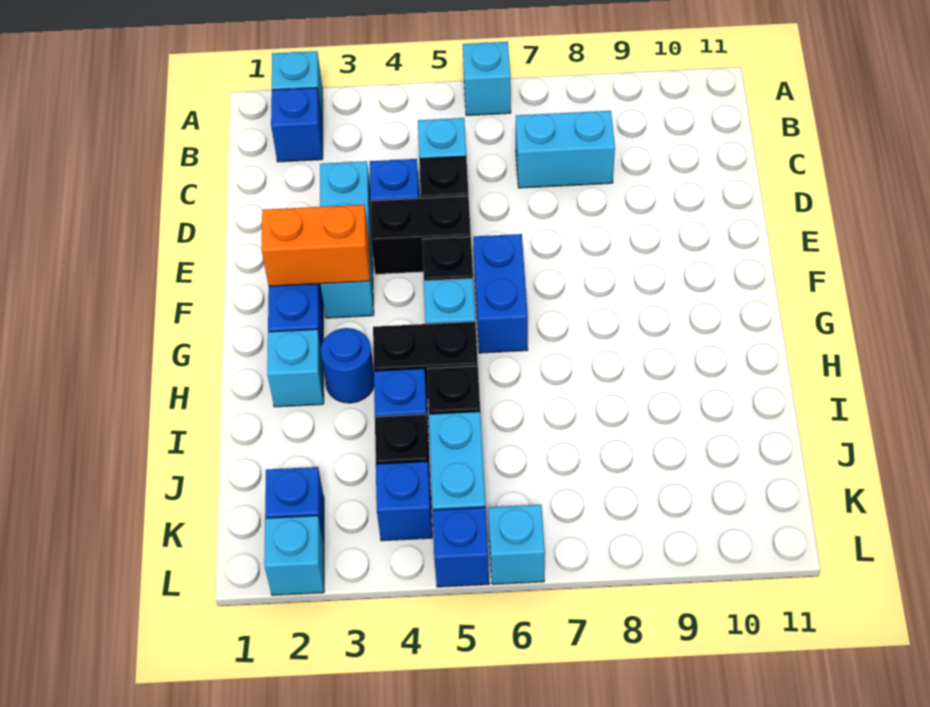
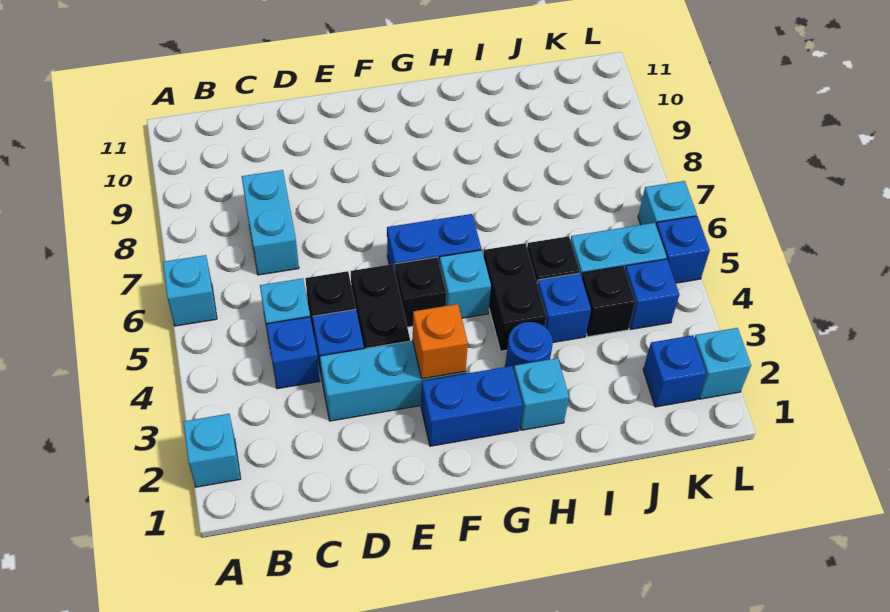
blue 1x1 brick [271,88,323,162] -> blue 1x1 brick moved to [266,317,320,389]
orange 1x2 brick [262,205,370,286] -> orange 1x1 brick [413,304,468,379]

